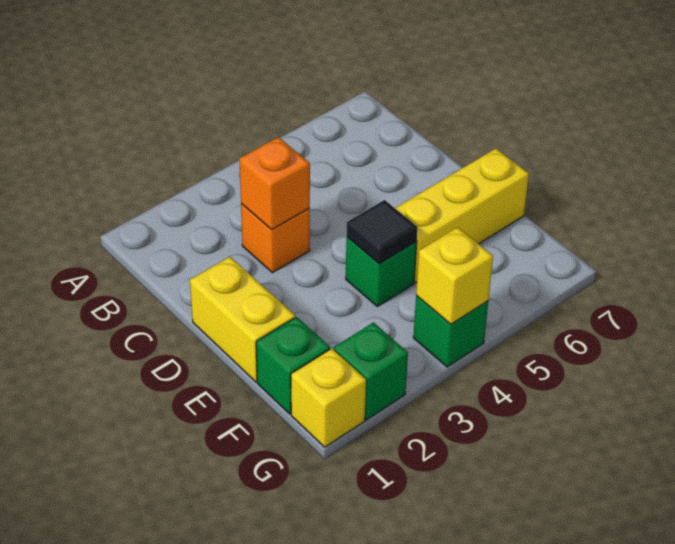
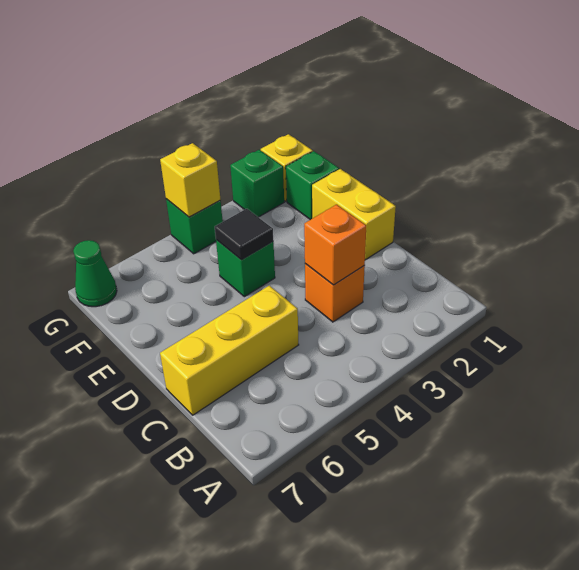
yellow 1x3 brick [395,149,529,283] -> yellow 1x3 brick moved to [160,286,299,415]
none -> green 1x1 cone [73,240,117,307]

